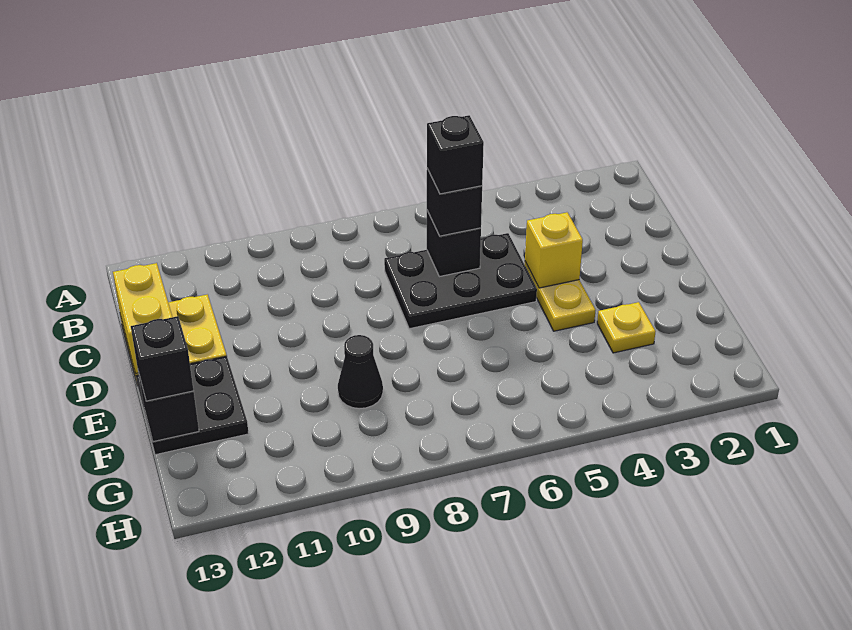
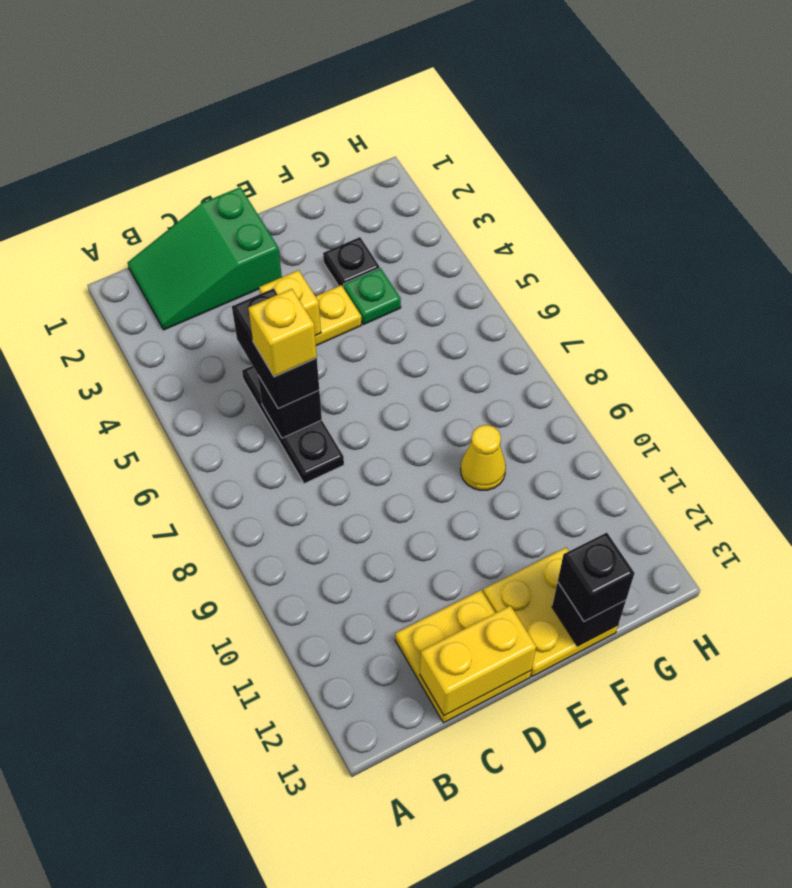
none -> green 2x3 slope [127,187,282,330]
black 2x3 plate [384,233,537,329] -> black 1x3 plate [242,366,344,484]
black 1x1 brick [427,169,482,236] -> black 1x2 brick [232,288,319,409]
black 1x1 brick [427,115,484,194] -> yellow 1x1 brick [248,289,317,377]
black 2x2 plate [136,356,249,455] -> yellow 2x2 plate [483,547,618,676]
yellow 1x1 plate [597,302,656,353] -> black 1x1 plate [323,237,380,288]
none -> green 1x1 plate [343,268,401,325]
black 1x1 cone [338,335,383,409] -> yellow 1x1 cone [461,425,506,490]

